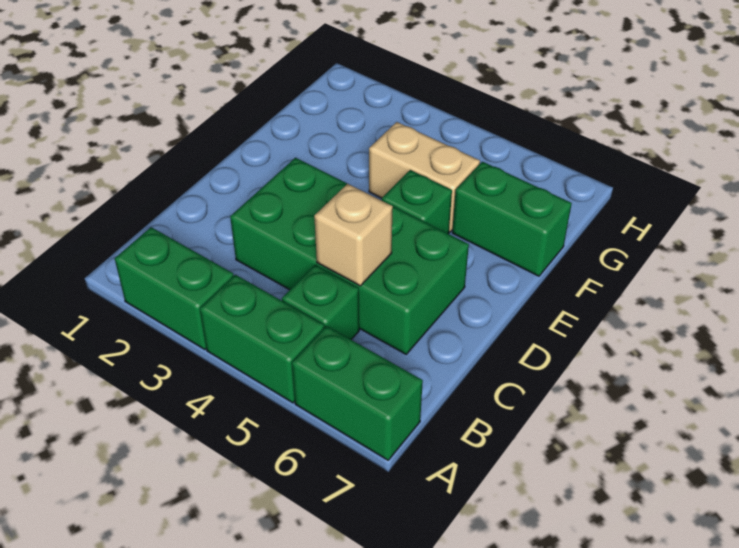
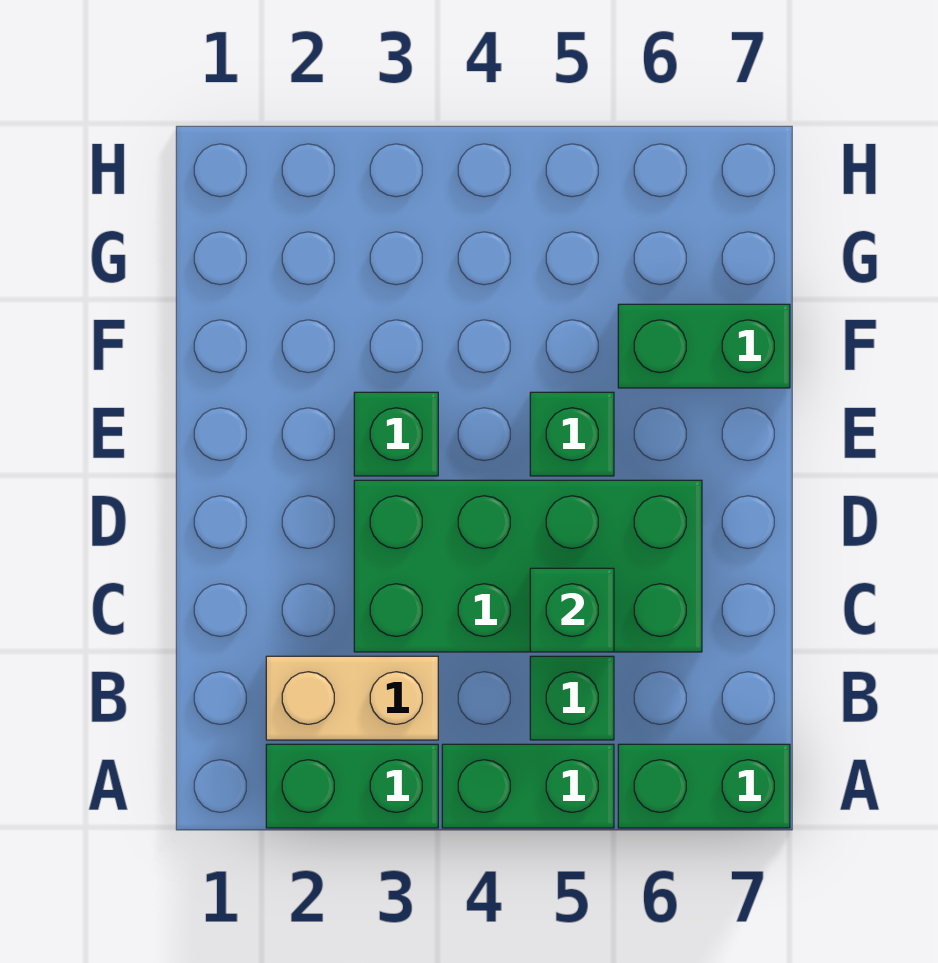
tan 1x1 brick [314,184,393,286] -> green 1x1 brick [530,568,614,652]
none -> green 1x1 brick [354,392,438,476]
tan 1x2 brick [369,122,480,232] -> tan 1x2 brick moved to [266,656,438,740]

